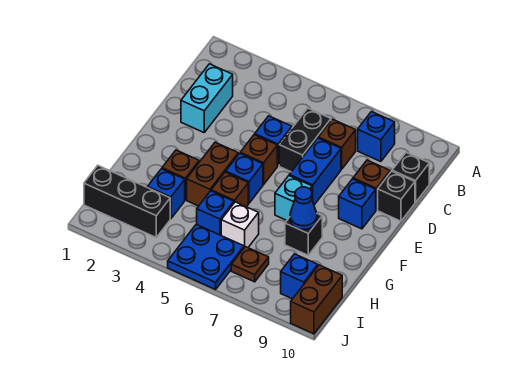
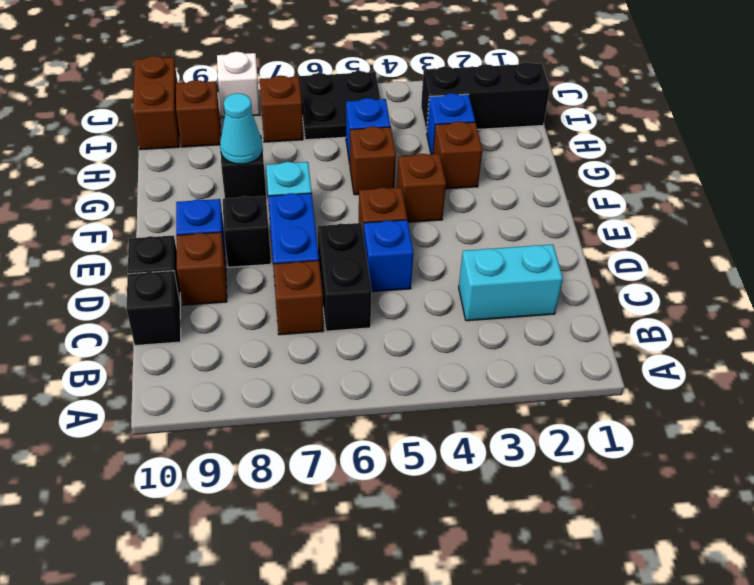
blue 1x1 brick [358,112,395,162] -> none
cyan 1x2 brick [181,64,233,132] -> cyan 1x2 brick turned to [459,244,563,321]
none -> black 1x1 brick [223,196,271,267]
brown 1x2 brick [187,142,238,206] -> brown 1x1 brick [397,154,446,222]
blue 1x1 brick [226,153,263,203] -> none
blue 1x1 cone [290,187,317,230] -> cyan 1x1 cone [220,93,263,164]
white 1x1 brick [221,202,259,247] -> white 1x1 brick moved to [217,52,260,117]
blue 2x2 plate [168,224,244,289] -> black 2x2 plate [299,71,380,140]
brown 1x1 plate [231,247,269,282] -> brown 1x1 brick [260,76,303,142]
blue 1x1 brick [281,254,318,299] -> brown 1x1 brick [176,80,221,147]

